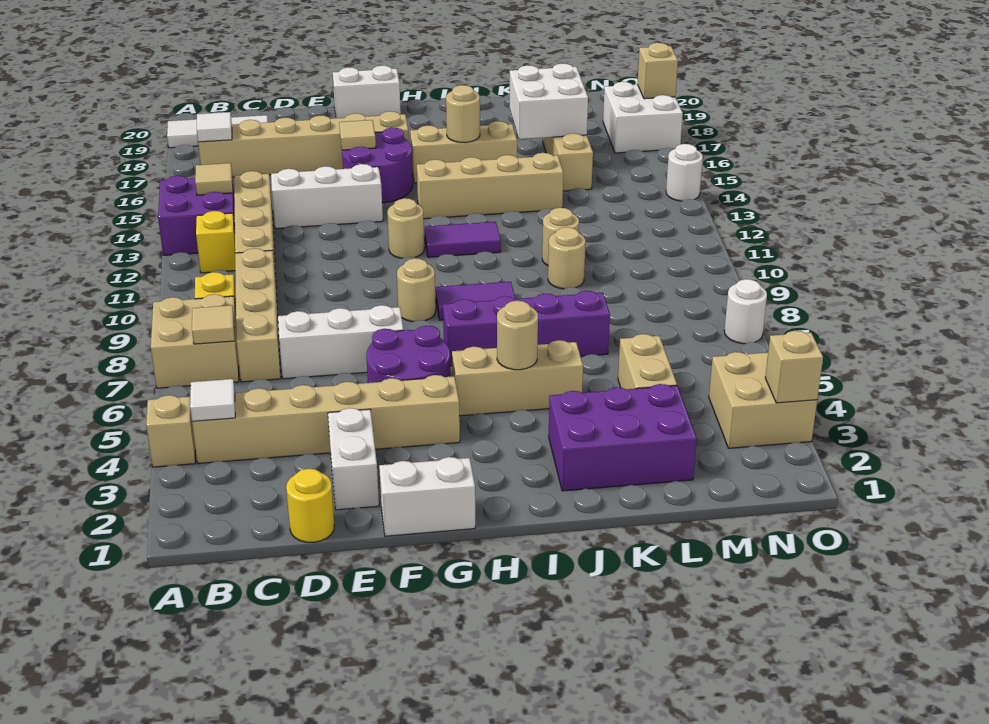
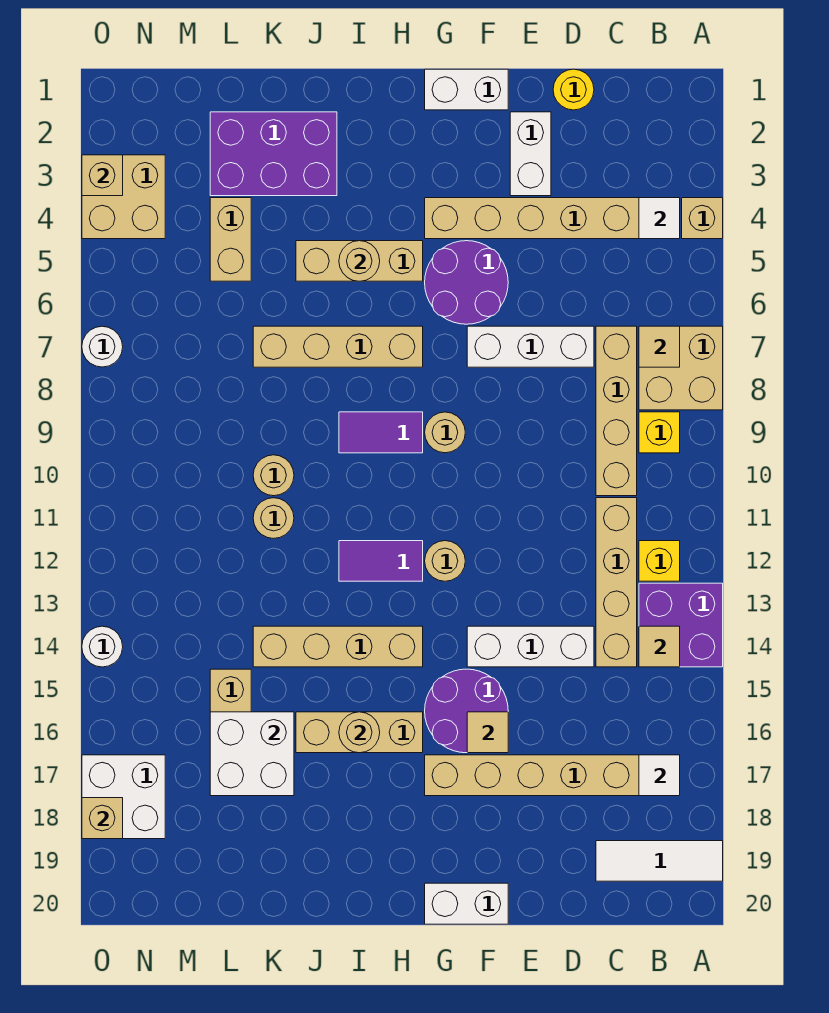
purple 1x4 brick [443,291,610,366] -> tan 1x4 brick [253,326,423,367]

